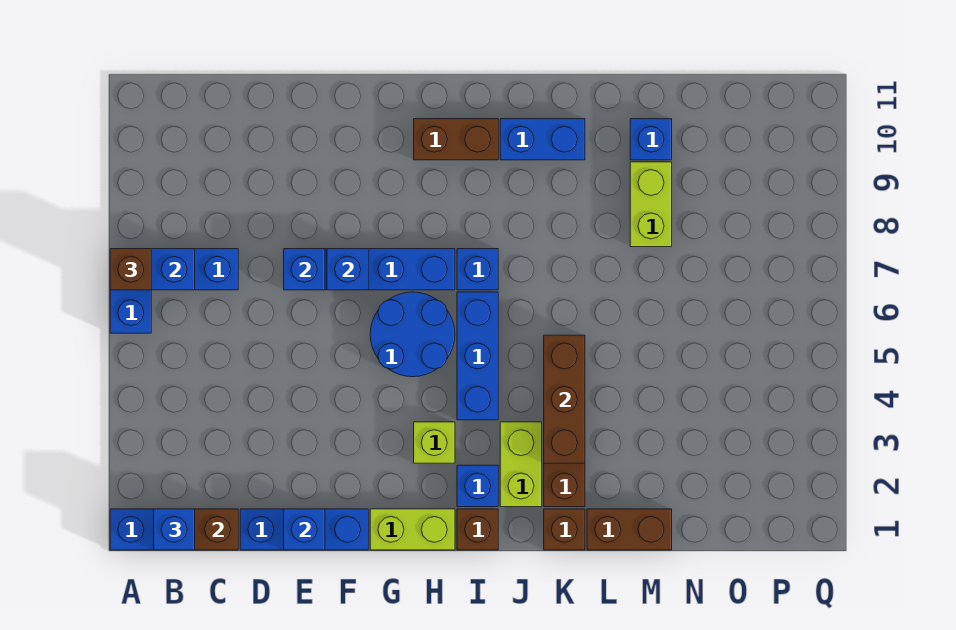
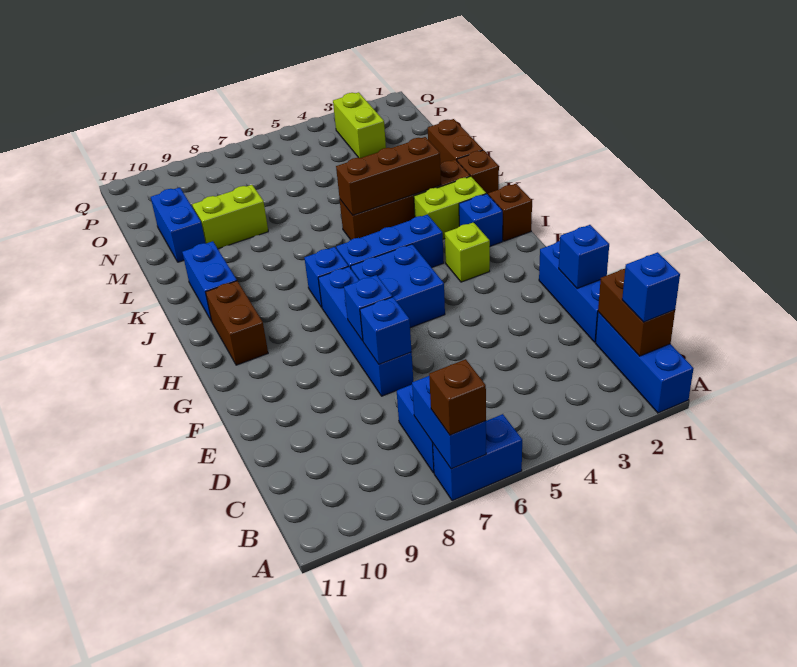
lime 1x2 brick [370,509,455,550] -> lime 1x2 brick moved to [333,92,386,158]
blue 2x2 round brick [370,292,455,377] -> blue 2x2 brick [351,244,445,328]
blue 1x1 brick [630,119,672,160] -> blue 1x2 brick [151,187,206,262]

